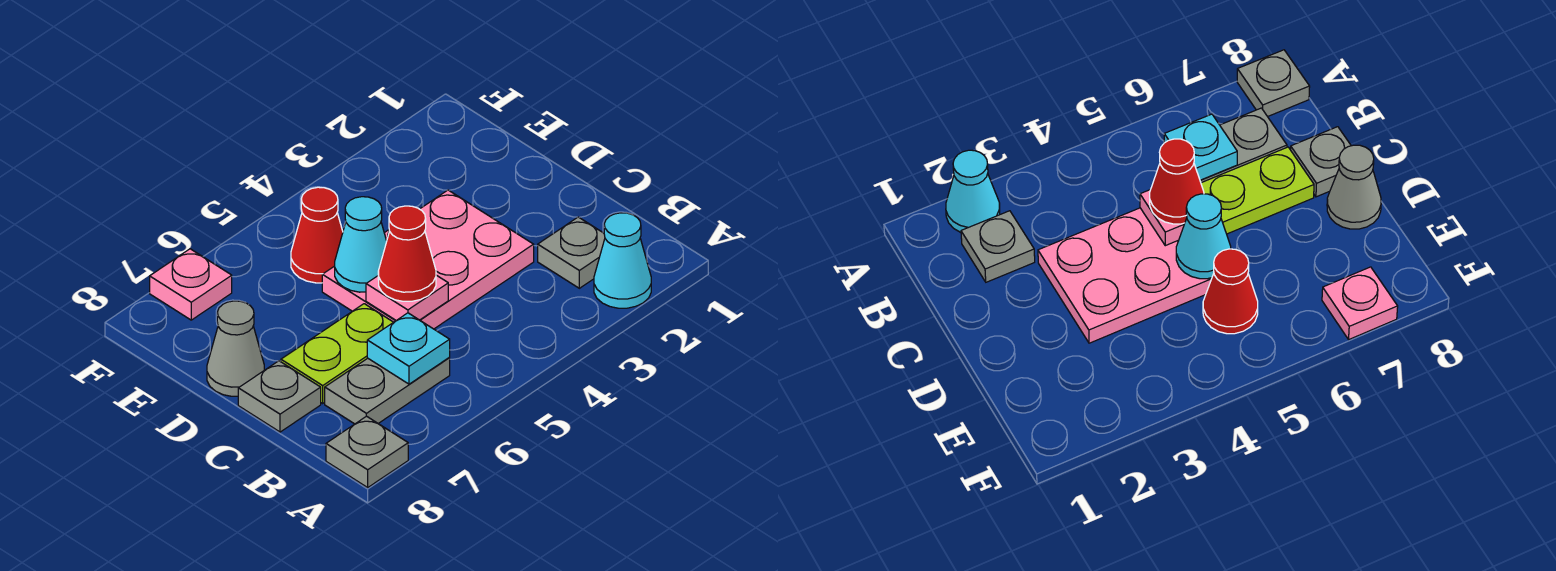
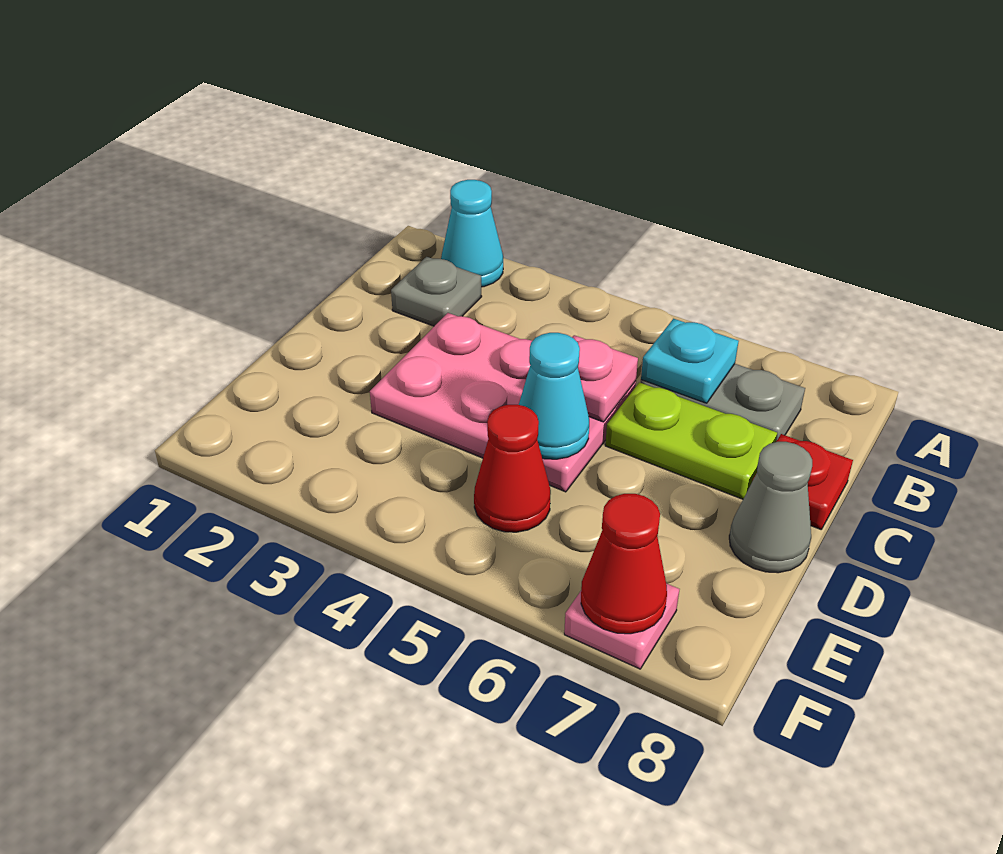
grey 1x1 plate [326,416,408,487] -> none
red 1x1 cone [378,206,436,301] -> red 1x1 cone moved to [581,494,667,634]
grey 1x1 plate [238,361,321,432] -> red 1x1 plate [752,434,853,529]

